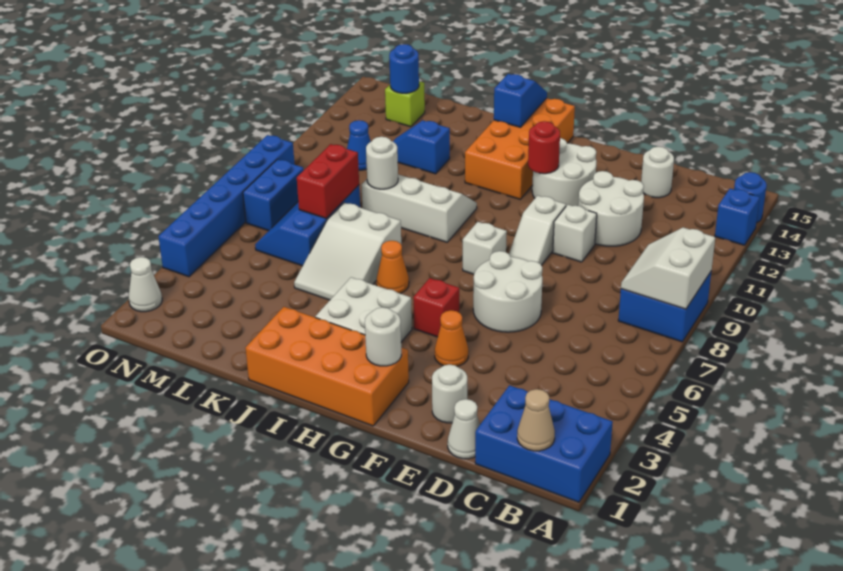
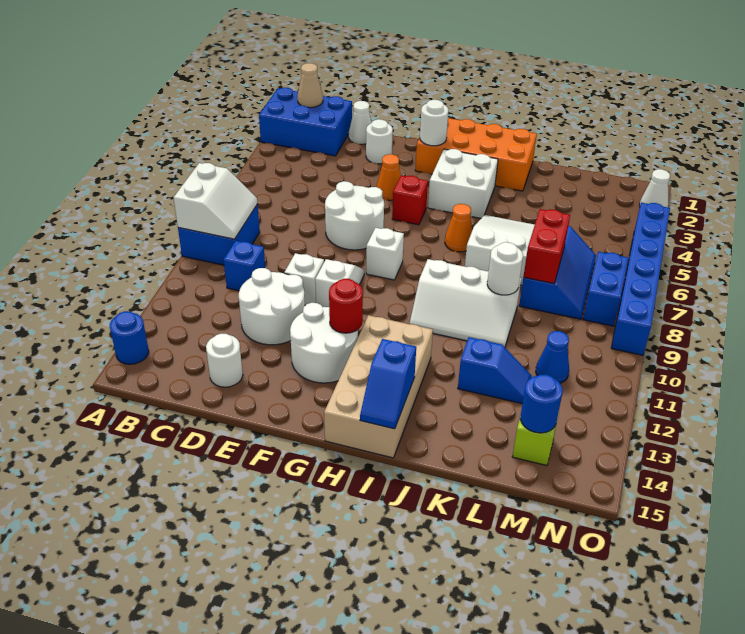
blue 1x1 brick [715,189,760,245] -> blue 1x1 brick moved to [224,241,265,291]
orange 2x4 brick [465,98,575,199] -> tan 2x4 brick [324,315,433,458]

